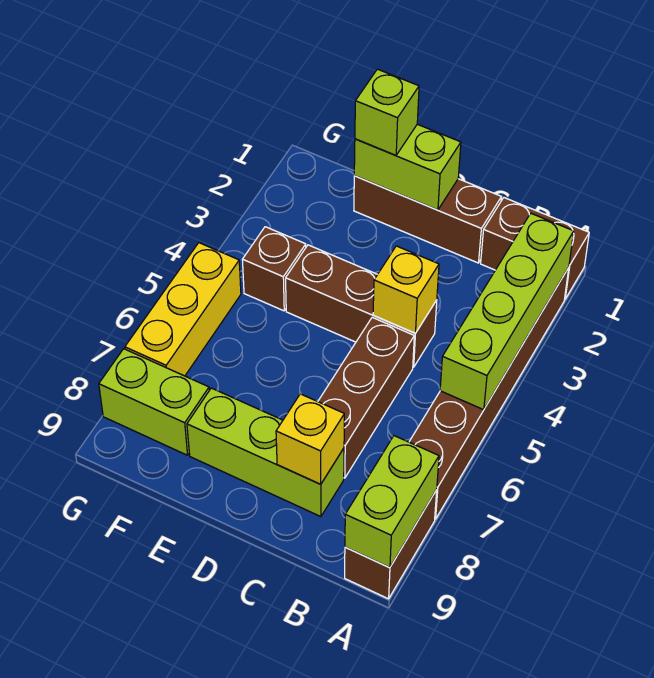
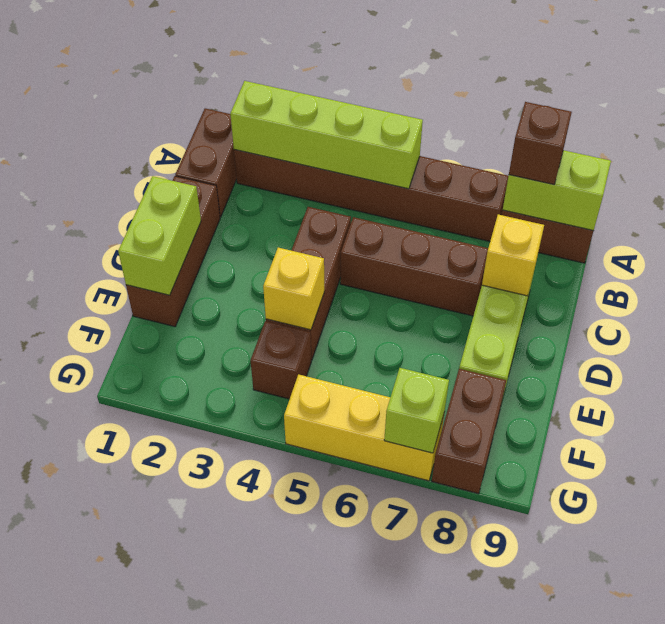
none -> brown 1x1 brick [509,102,572,184]
yellow 1x1 brick [373,246,439,333] -> yellow 1x1 brick moved to [263,248,324,330]
lime 1x1 brick [355,69,419,155] -> lime 1x1 brick moved to [384,368,449,453]
lime 1x2 brick [99,349,209,455] -> brown 1x2 brick [432,369,506,494]

